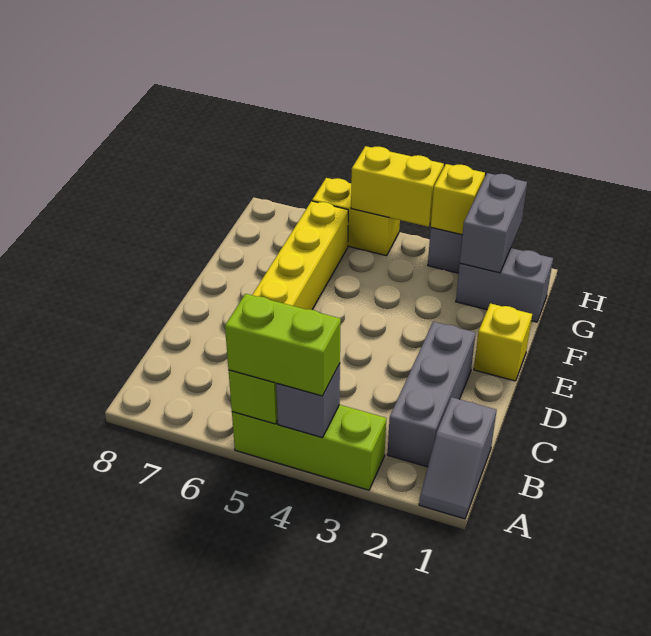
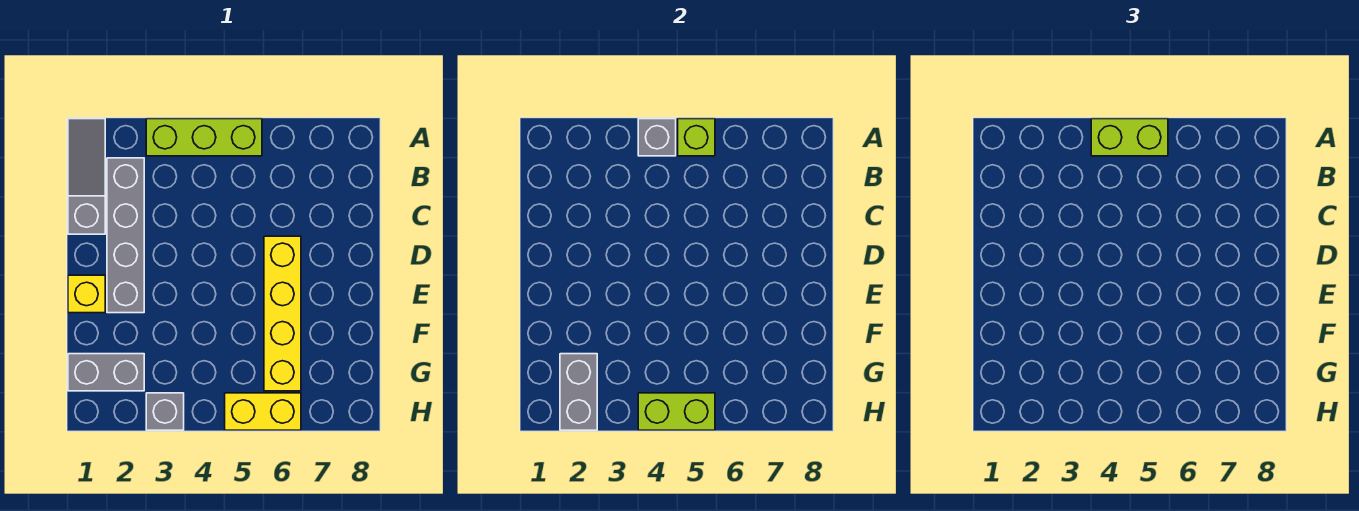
grey 1x2 slope [419,397,497,519] -> grey 1x3 slope [68,119,105,234]
grey 1x3 brick [387,322,475,467] -> grey 1x4 brick [107,158,144,313]
yellow 1x1 brick [431,164,485,235] -> none
yellow 1x2 brick [351,146,444,227] -> lime 1x2 brick [638,393,715,430]

